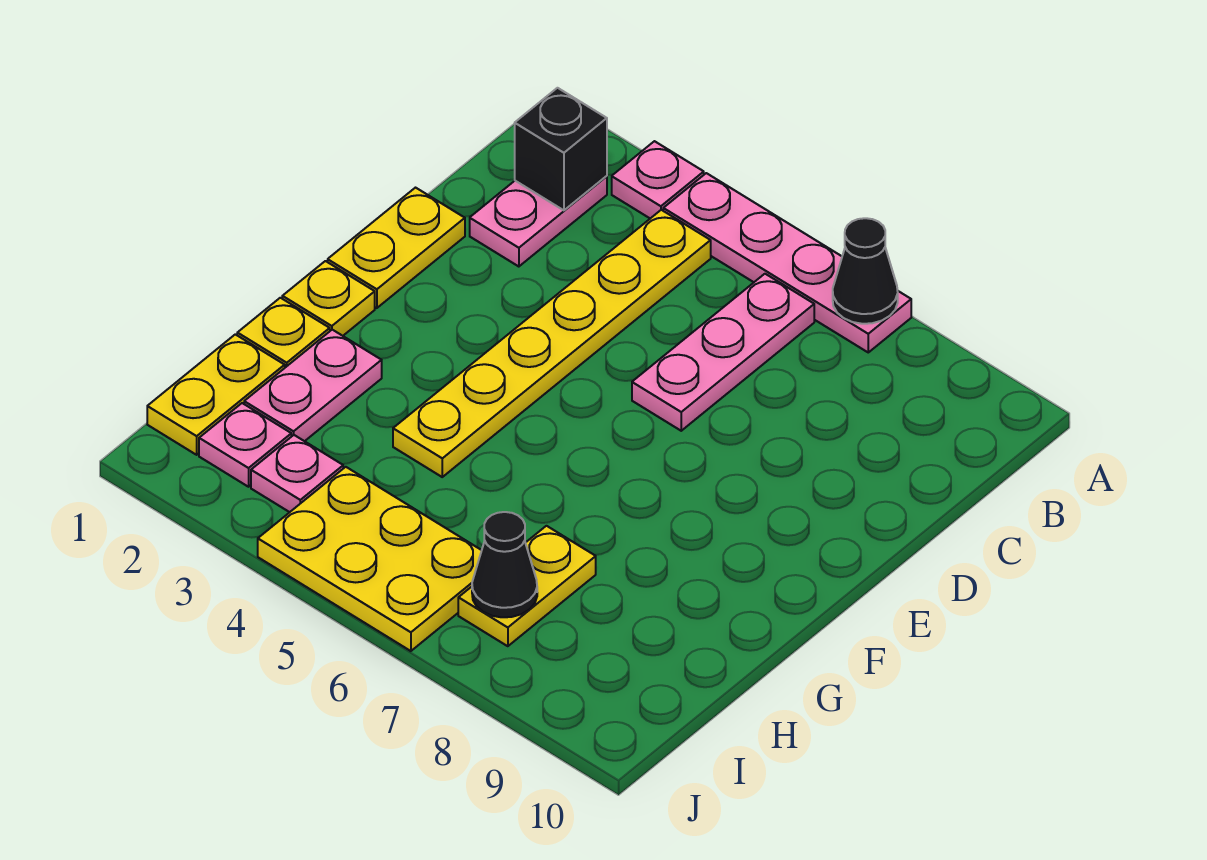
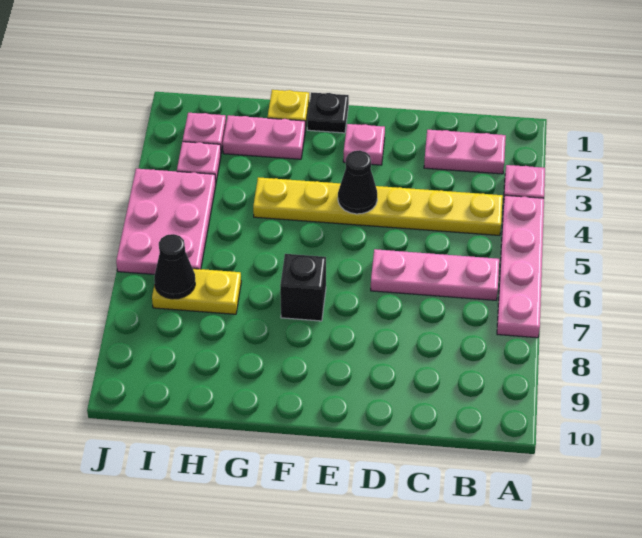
black 1x1 cone [833,218,898,324] -> black 1x1 cone moved to [338,150,377,214]
black 1x1 brick [515,88,607,210] -> black 1x1 brick moved to [280,254,326,321]
yellow 1x2 plate [328,188,465,308] -> none
none -> pink 1x1 plate [343,124,385,165]
yellow 1x1 plate [282,261,375,336] -> black 1x1 plate [307,92,349,133]
yellow 1x2 plate [147,334,285,455] -> none
yellow 2x3 plate [258,467,482,651] -> pink 2x3 plate [116,169,216,274]

